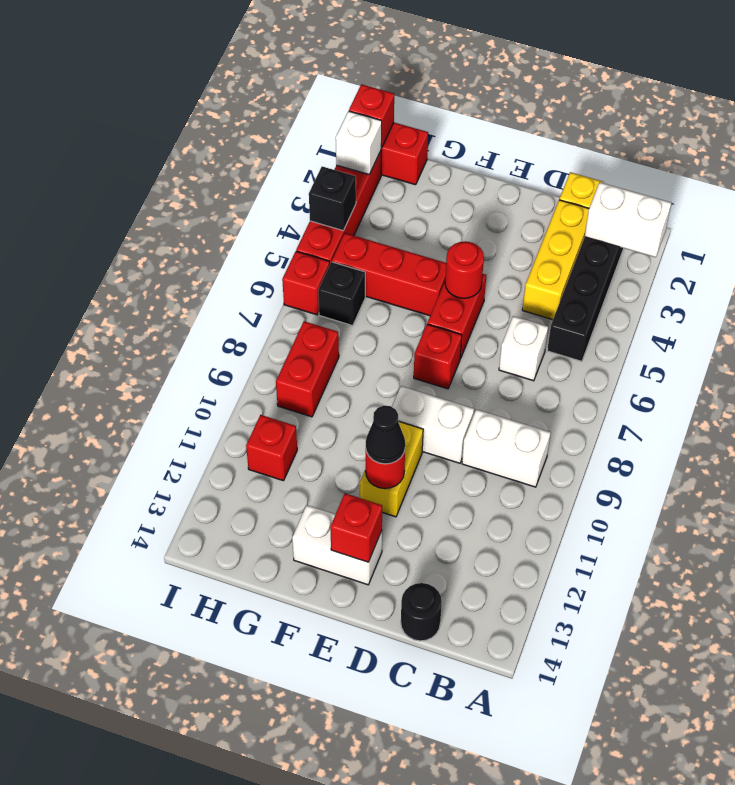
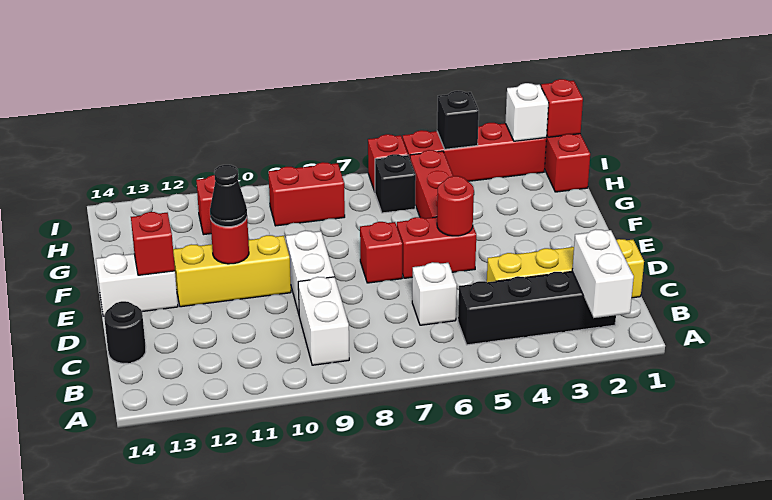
yellow 1x2 brick [360,421,423,517] -> yellow 1x3 brick [173,235,291,307]
white 1x2 brick [292,505,382,585] -> white 1x2 brick turned to [96,254,178,316]

